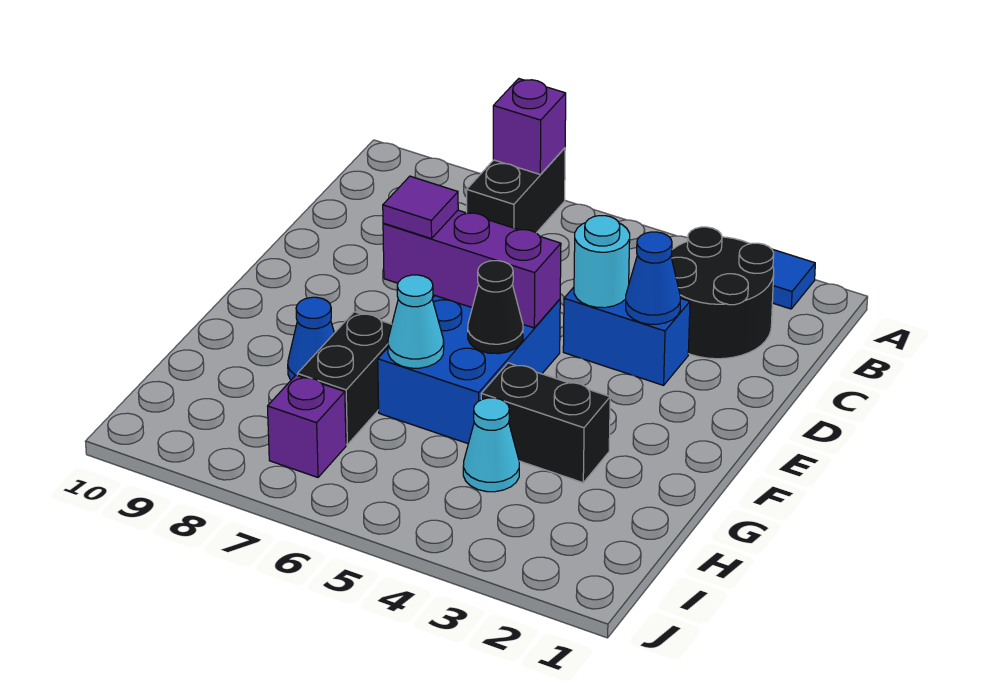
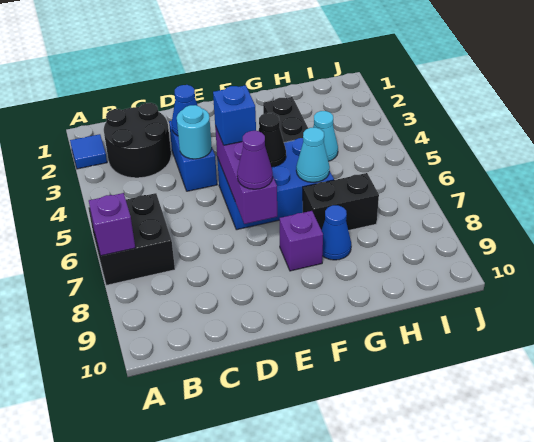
black 1x2 brick [467,148,565,233] -> black 2x2 brick [88,193,175,285]
none -> blue 1x1 brick [213,85,256,145]
purple 1x1 tile [383,176,458,239] -> purple 1x1 cone [237,131,273,189]
purple 1x1 brick [268,375,346,477] -> purple 1x1 brick moved to [280,211,323,271]

